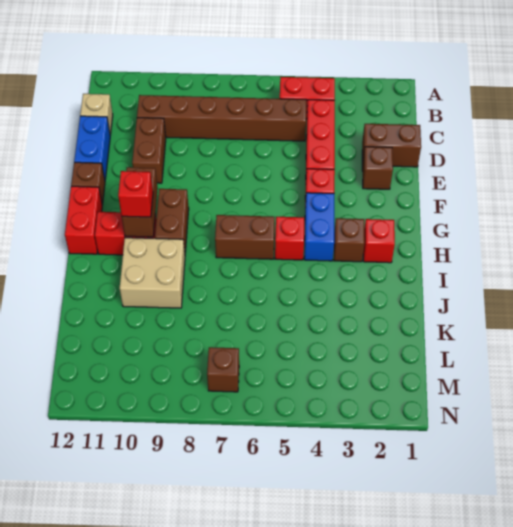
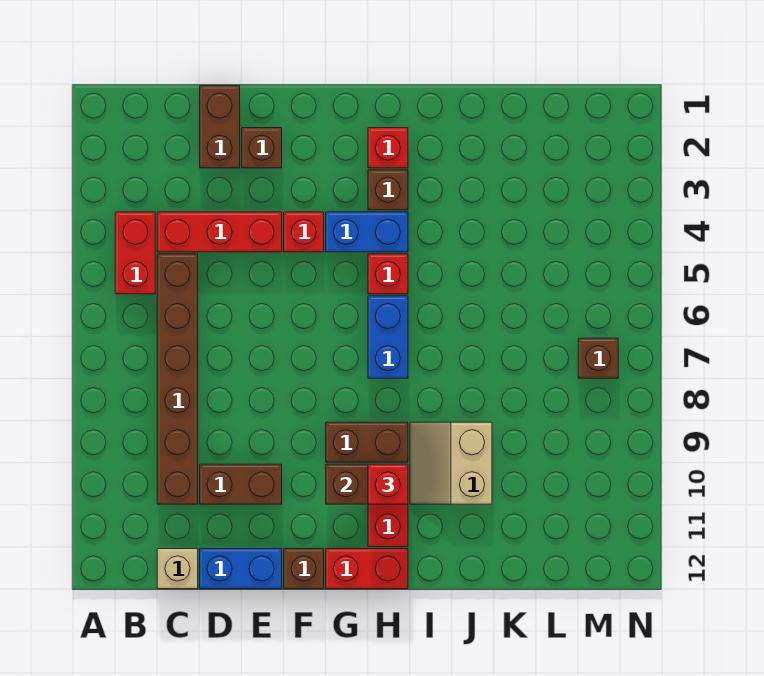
brown 1x2 brick [215,215,275,259] -> blue 1x2 brick [368,296,408,378]
tan 2x2 brick [120,238,185,308] -> tan 2x2 slope [410,422,492,504]

